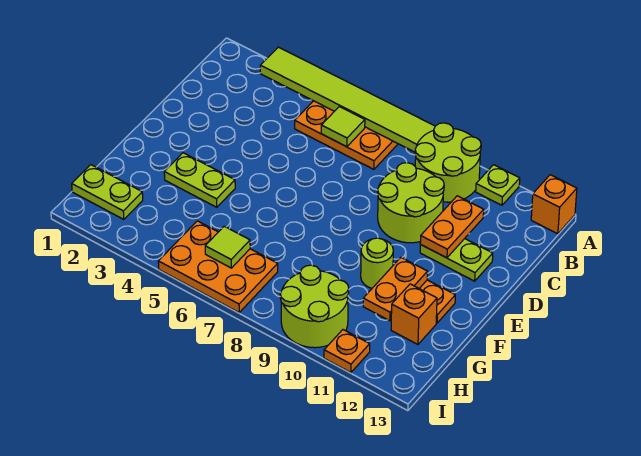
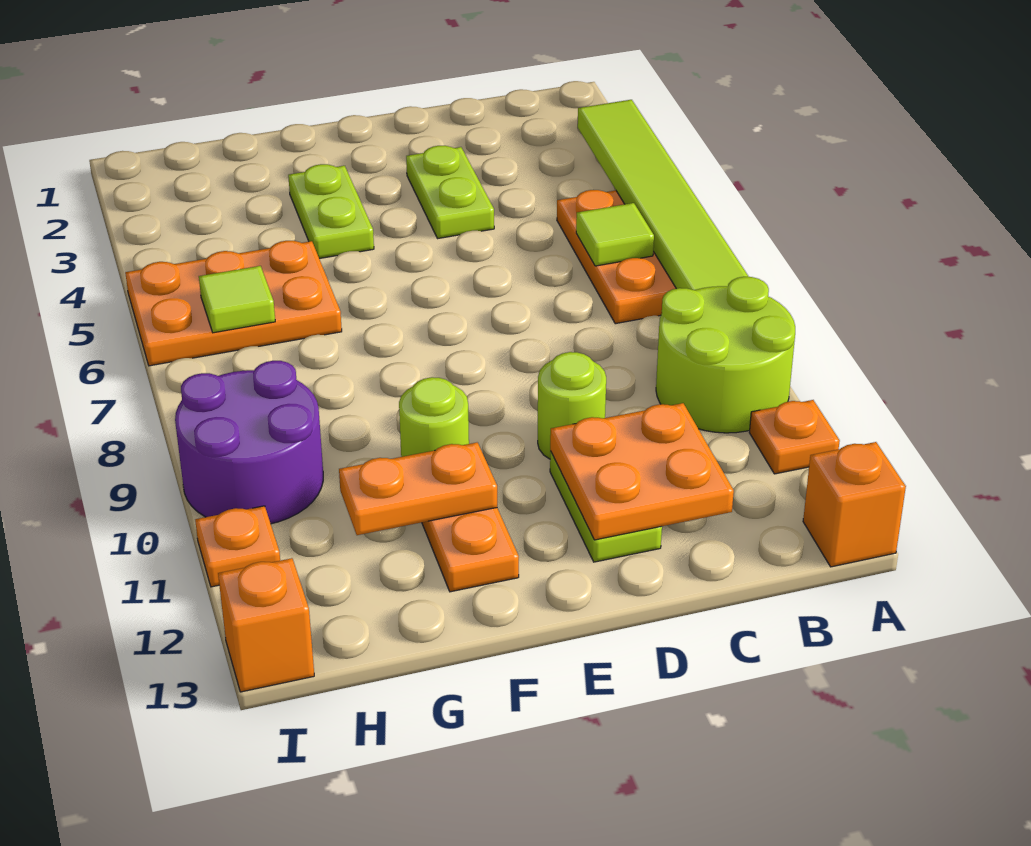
lime 1x1 plate [476,165,520,205] -> orange 1x1 plate [749,400,840,474]
lime 2x2 round brick [378,163,444,243] -> lime 1x1 round brick [538,352,606,459]
orange 1x2 plate [420,196,484,258] -> orange 2x2 plate [550,403,734,540]
orange 1x1 brick [391,284,437,344] -> orange 1x1 brick moved to [218,558,314,692]
lime 1x2 plate [72,165,143,219] -> lime 1x2 plate moved to [406,146,494,239]
orange 2x3 plate [158,221,278,312] -> orange 2x3 plate turned to [125,241,342,366]
lime 2x2 round brick [280,265,349,348] -> purple 2x2 round brick [175,361,323,524]

